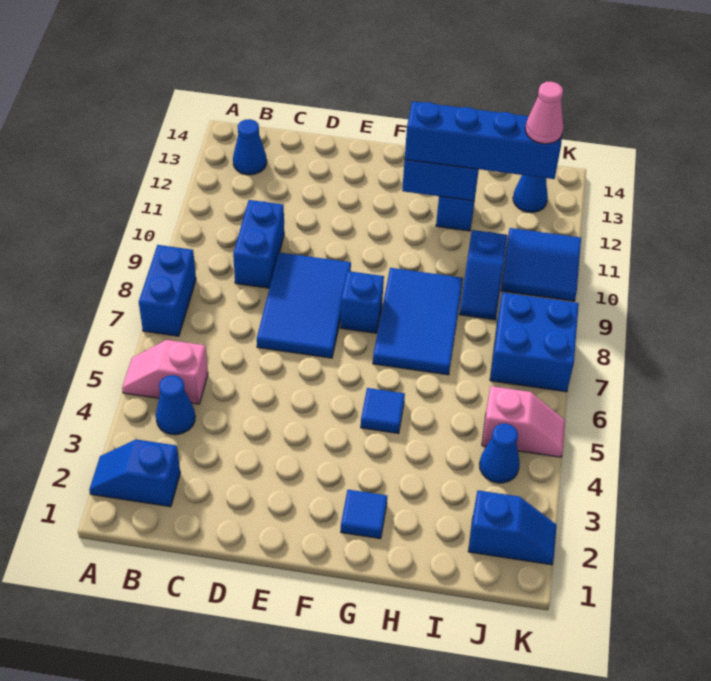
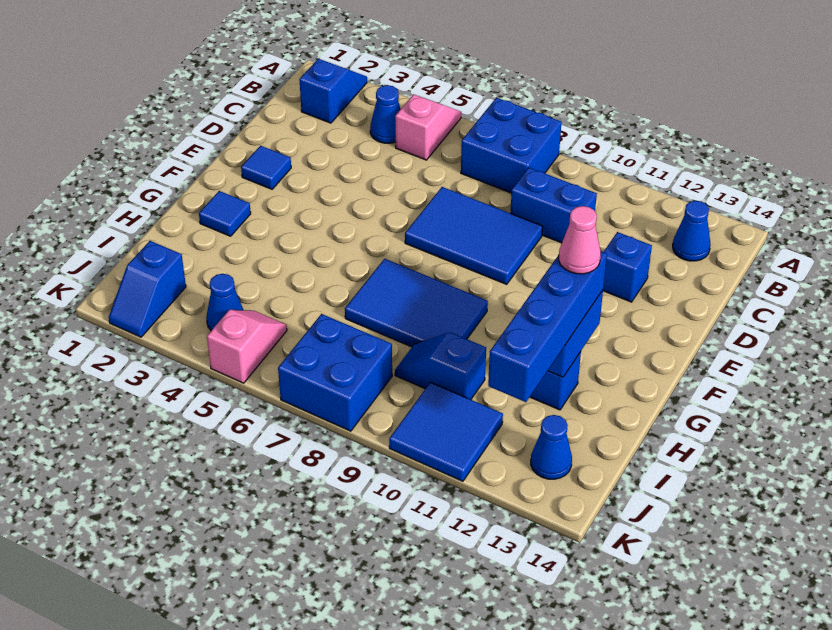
blue 1x2 brick [139,245,196,336] -> blue 2x2 brick [461,98,561,193]
blue 1x1 brick [341,271,384,333] -> blue 1x1 brick moved to [603,232,652,302]
blue 1x1 tile [361,388,405,434] -> blue 1x1 tile moved to [241,146,291,189]
pink 1x2 slope [482,386,565,457] -> pink 1x2 slope turned to [207,310,287,383]
pink 1x1 cone [525,82,563,144] -> pink 1x1 cone moved to [559,206,601,274]

